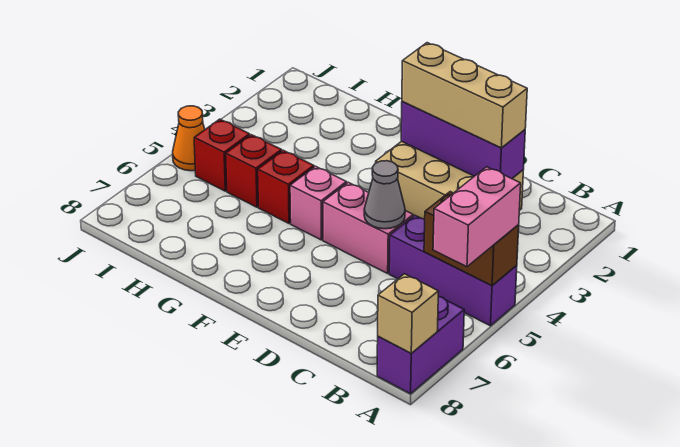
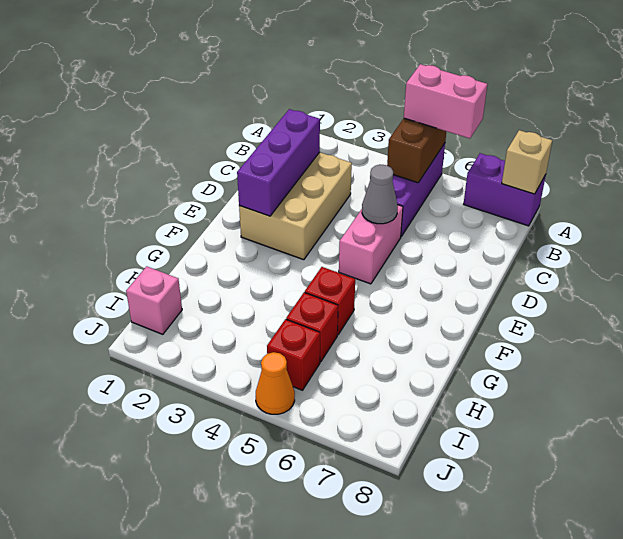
tan 1x3 brick [402,43,527,148] -> none
pink 1x1 brick [290,166,347,240] -> pink 1x1 brick moved to [126,266,182,334]

